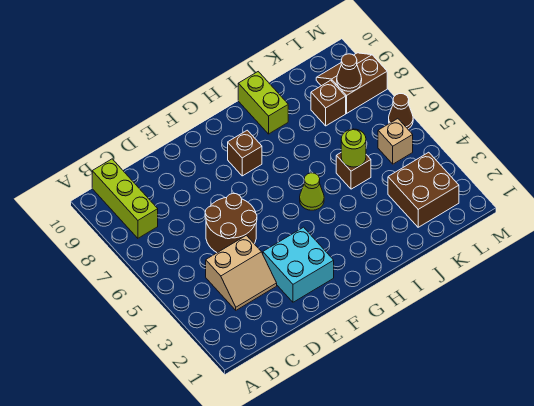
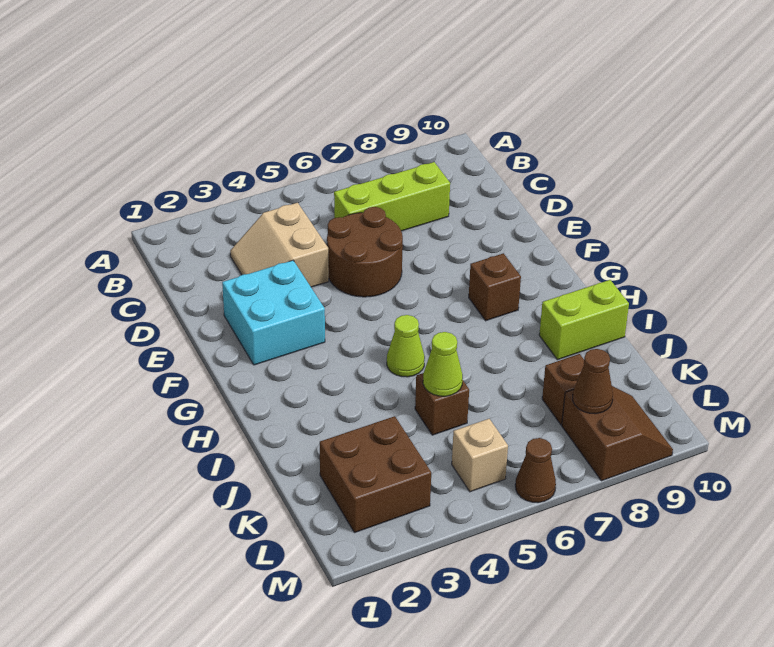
lime 1x3 brick [92,159,158,238] -> lime 1x3 brick moved to [334,162,450,231]
lime 1x1 round brick [341,129,366,167] -> lime 1x1 cone [423,332,463,396]

